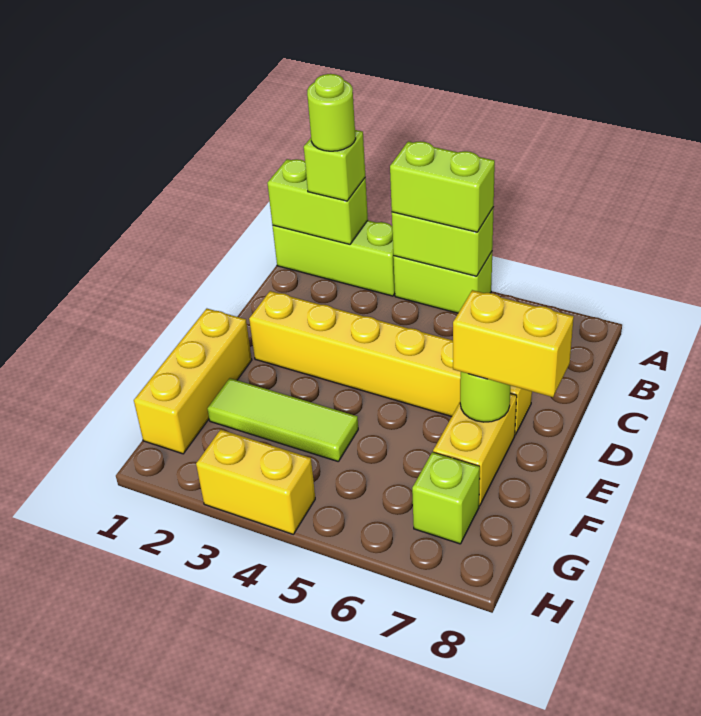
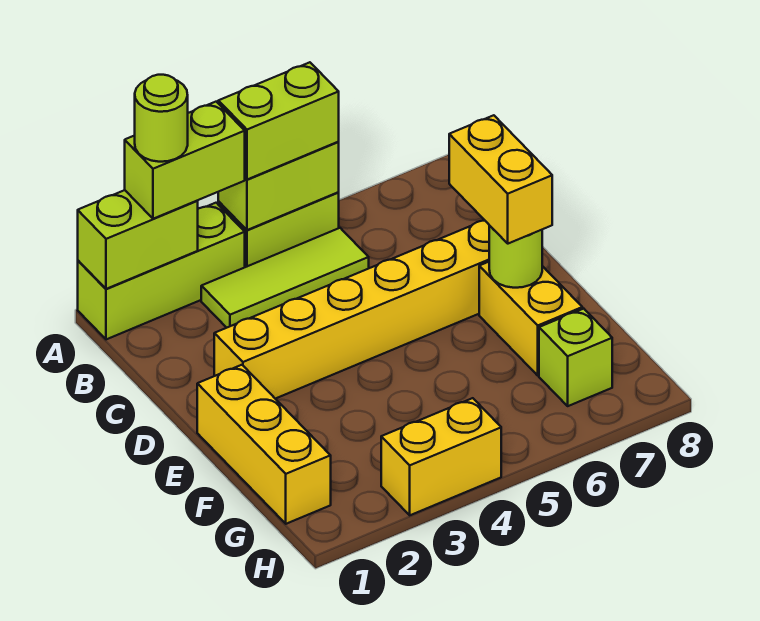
lime 1x1 brick [304,130,365,201] -> lime 1x2 brick [125,102,245,219]
yellow 1x2 brick [453,290,574,397] -> yellow 1x2 brick turned to [449,115,552,244]
lime 1x3 tile [207,378,358,461] -> lime 1x3 tile moved to [201,228,369,328]

